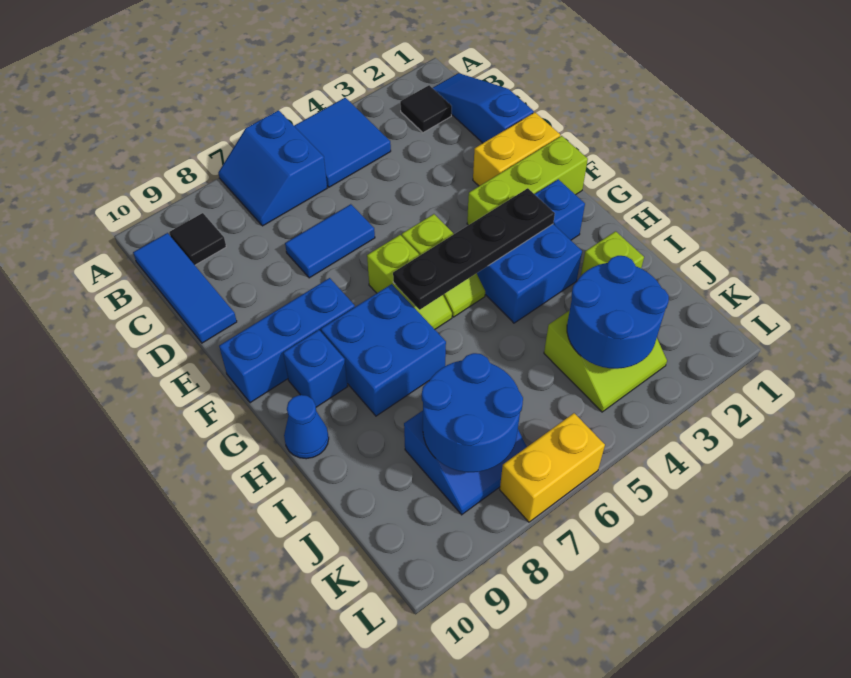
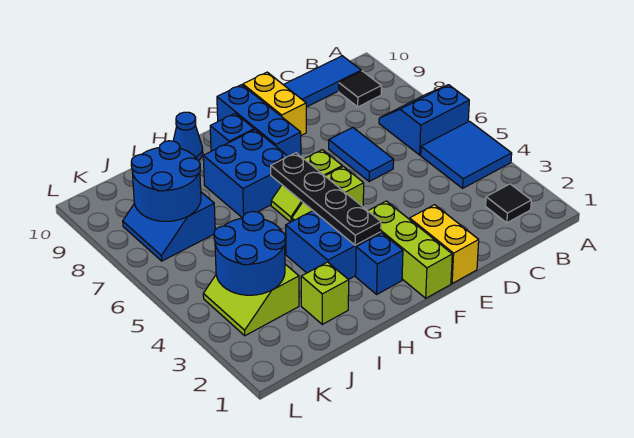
blue 1x3 slope [433,73,534,143] -> none
yellow 1x2 brick [500,413,605,522] -> yellow 1x2 brick moved to [243,72,306,135]

